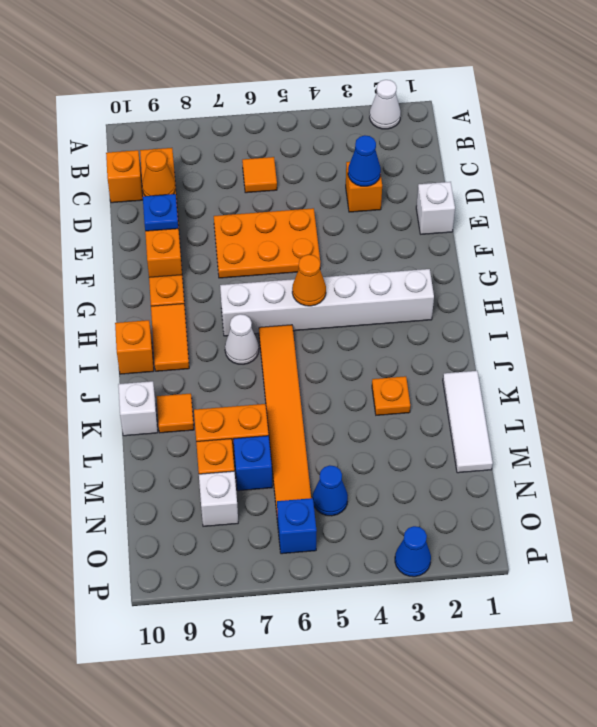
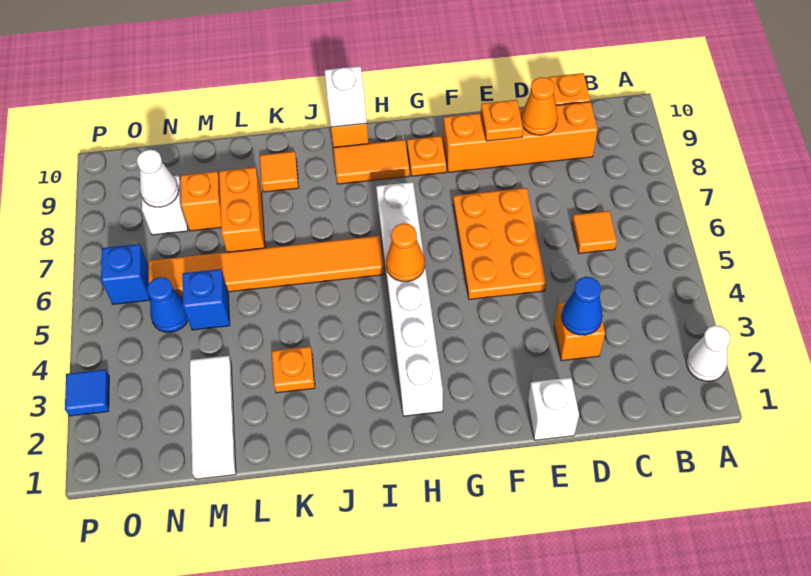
blue 1x1 plate [143,194,178,231] -> orange 1x1 plate [481,100,523,141]
white 1x1 cone [225,314,259,364] -> white 1x1 cone moved to [137,150,179,207]
white 1x3 tile [443,371,493,473] -> white 1x3 tile turned to [190,356,236,479]
white 1x1 brick [118,381,158,436] -> white 1x1 brick moved to [324,66,367,127]
blue 1x1 brick [234,436,272,491] -> blue 1x1 brick moved to [182,269,230,330]
blue 1x1 cone [395,526,431,577] -> blue 1x1 tile [65,369,109,416]

